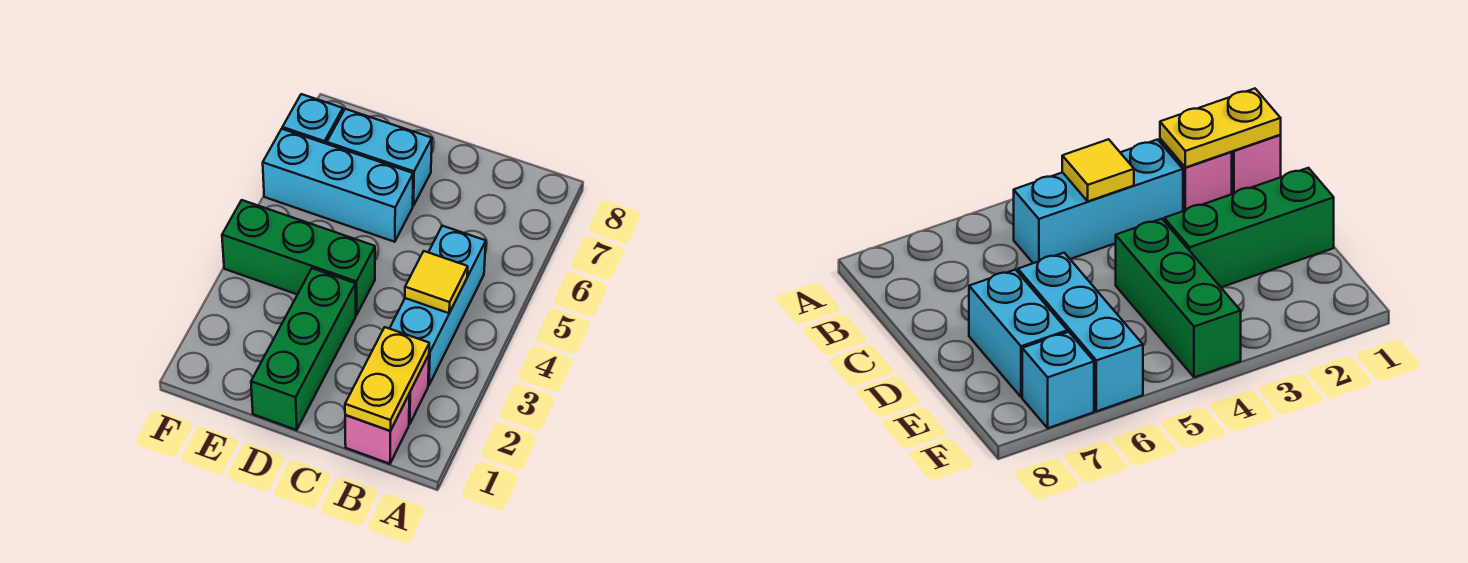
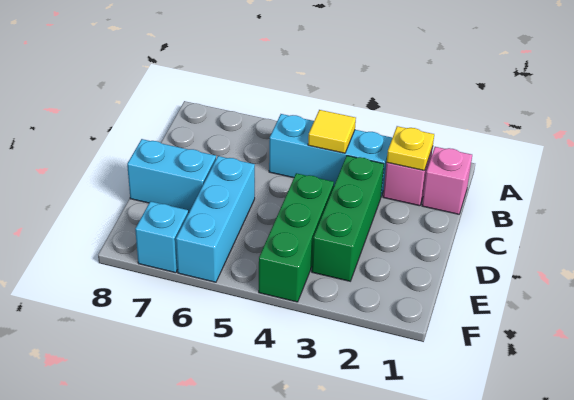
yellow 1x2 plate [345,327,429,431] -> yellow 1x1 plate [387,126,434,171]
green 1x3 brick [251,268,356,430] -> green 1x3 brick turned to [312,156,384,281]
cyan 1x2 brick [327,109,432,206] -> cyan 1x2 brick turned to [127,139,216,212]

